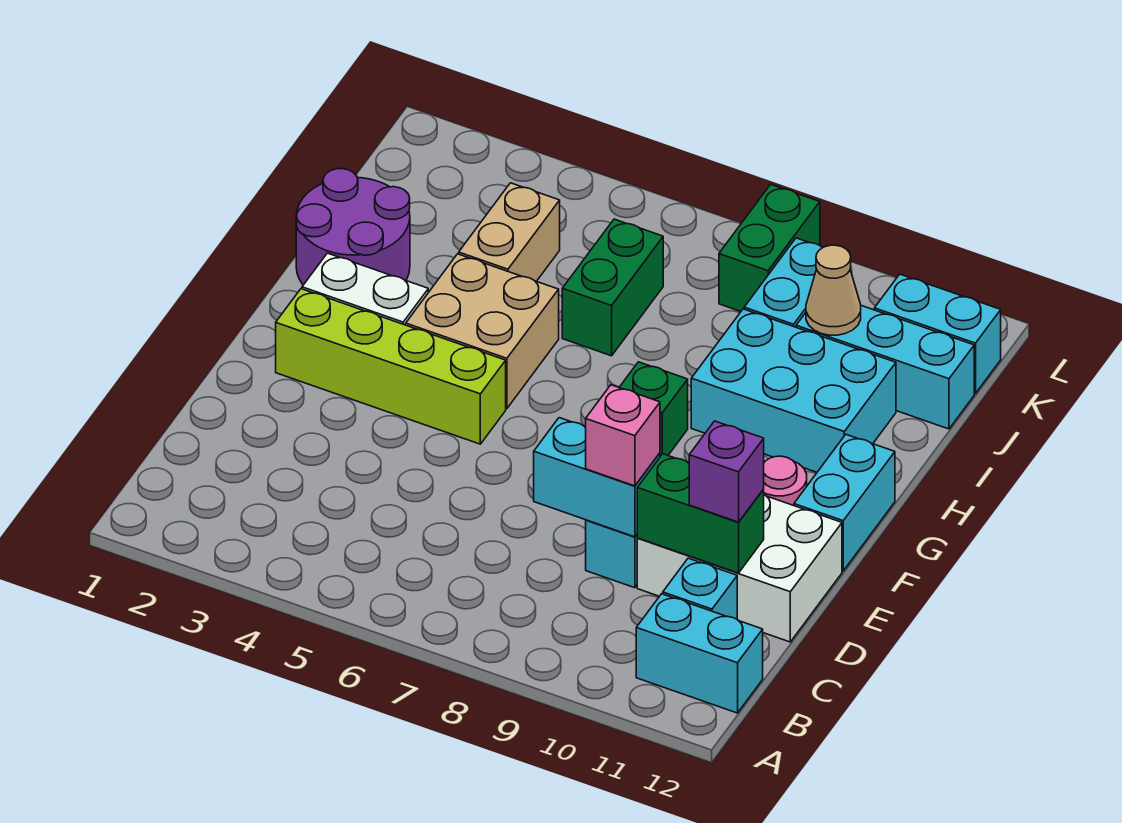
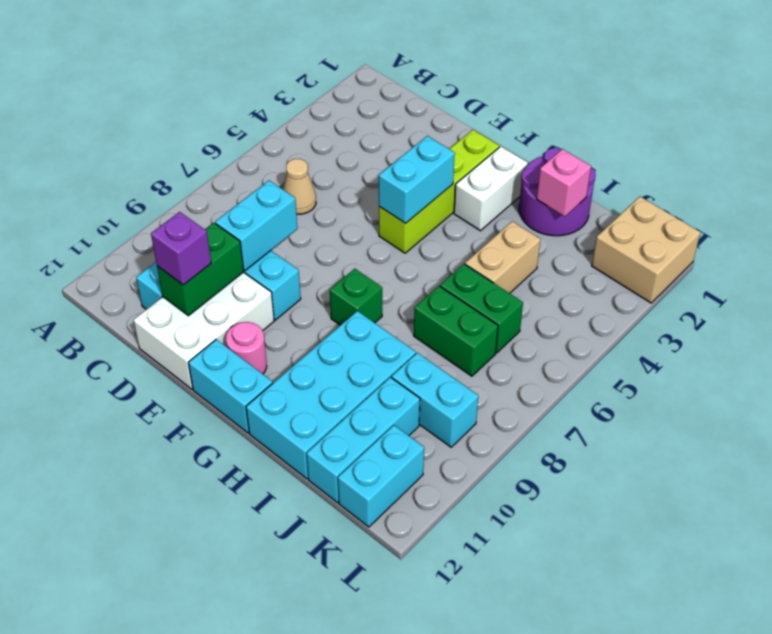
cyan 1x2 brick [636,594,763,713] -> cyan 1x2 brick moved to [379,136,455,223]
pink 1x1 brick [586,385,660,486] -> pink 1x1 brick moved to [537,149,591,216]
tan 2x2 brick [406,254,559,409] -> tan 2x2 brick moved to [592,197,700,303]
cyan 2x3 brick [691,309,896,472] -> cyan 2x4 brick [246,311,416,479]
tan 1x2 brick [459,183,560,281] -> tan 1x2 brick turned to [465,221,540,293]
tan 1x1 cone [806,245,861,335] -> tan 1x1 cone moved to [283,159,316,214]
green 1x2 brick [719,184,820,311] -> green 1x2 brick moved to [414,286,498,376]

